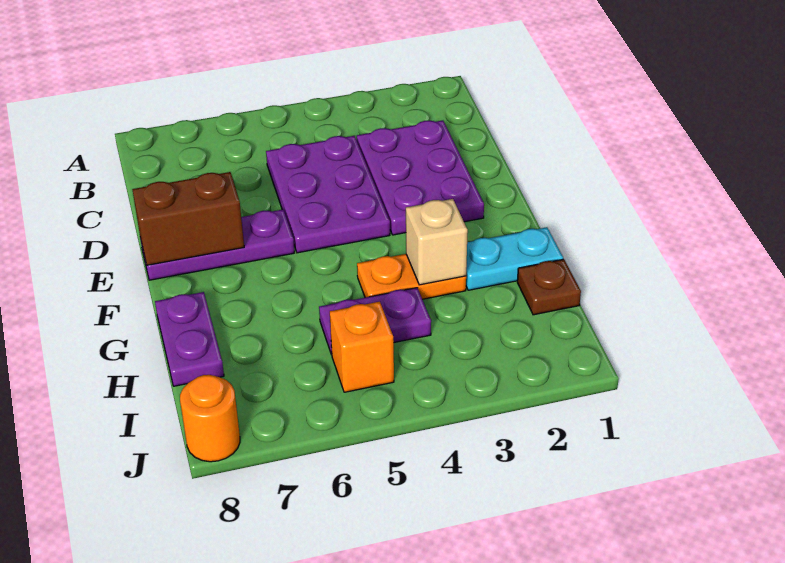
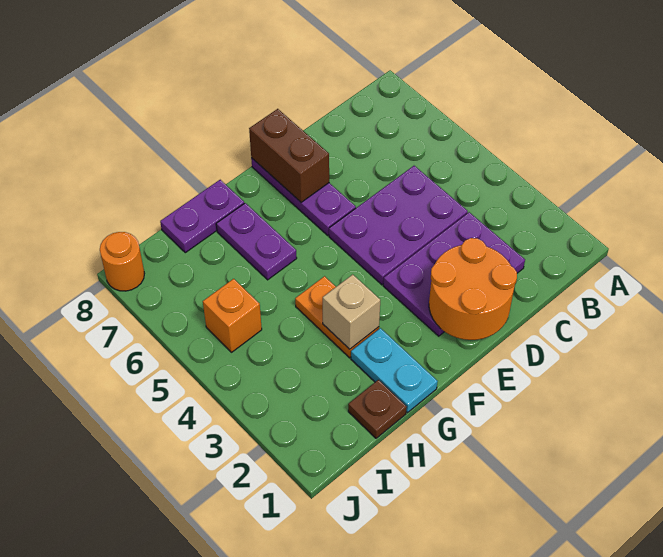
none -> orange 2x2 round brick [429,238,517,340]
purple 1x2 plate [319,288,431,355] -> purple 1x2 plate moved to [216,203,297,280]

